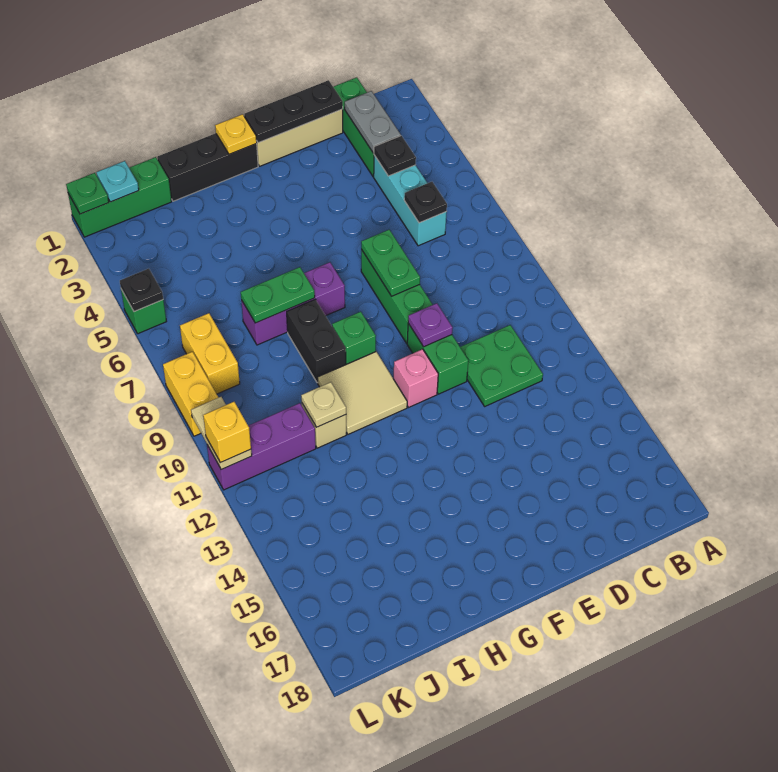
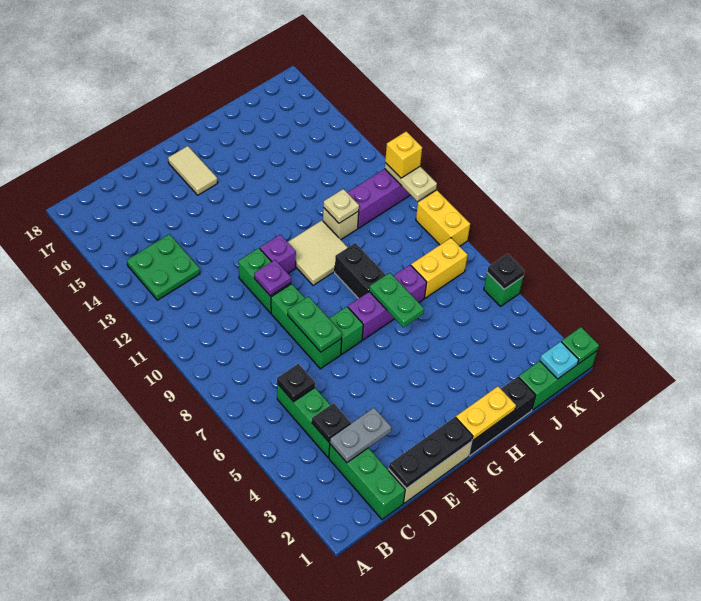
grey 1x2 plate [345,91,401,153] -> grey 1x2 plate turned to [330,408,391,463]
cyan 1x3 brick [374,155,447,246] -> green 1x3 brick [277,384,330,458]
green 2x2 plate [460,325,543,406] -> green 2x2 plate moved to [127,234,200,300]
pink 1x1 brick [394,349,438,407] -> purple 1x1 brick [260,235,296,273]
none -> tan 1x2 tile [168,146,217,195]
yellow 1x1 plate [215,114,257,154] -> yellow 1x2 plate [456,386,516,440]
green 1x1 brick [332,312,376,364] -> green 1x1 brick moved to [329,307,363,354]
green 1x2 plate [241,267,315,323] -> green 1x2 plate turned to [369,273,424,327]
yellow 1x2 brick [180,313,240,394] -> yellow 1x2 brick turned to [411,238,467,298]

